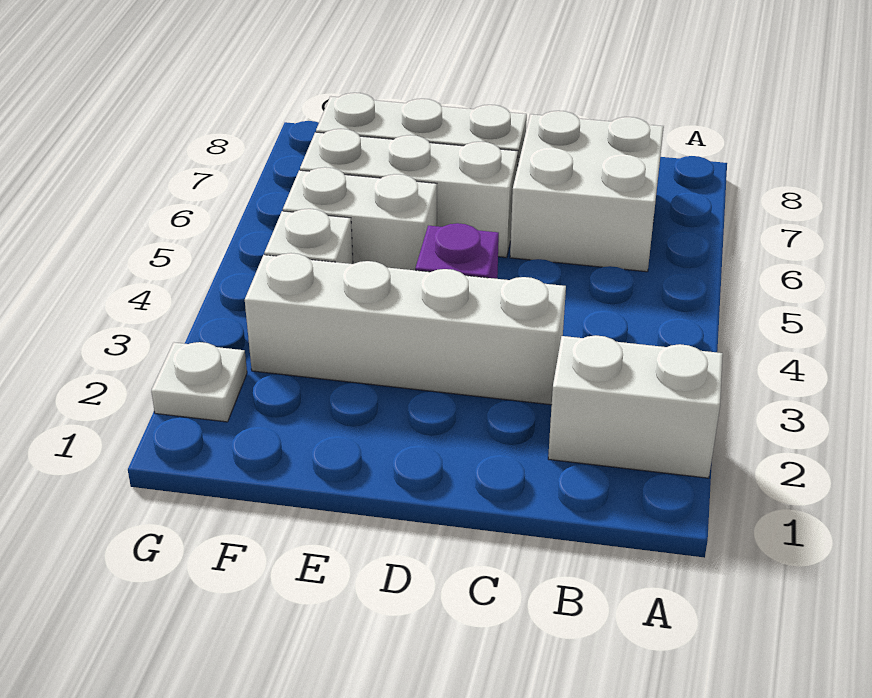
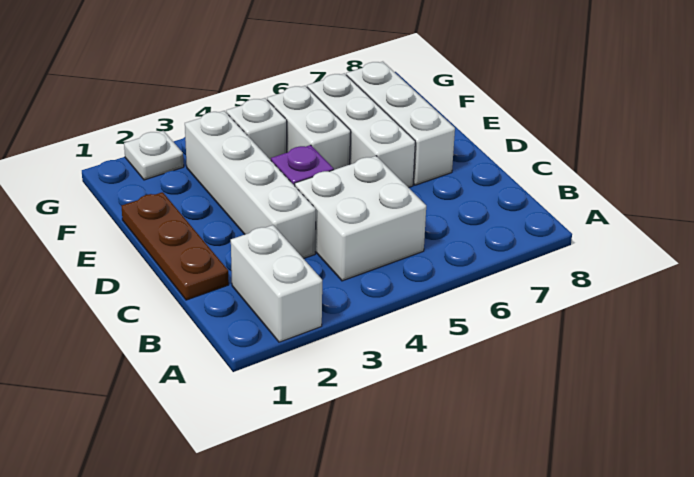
white 2x2 brick [510,111,664,272] -> white 2x2 brick moved to [295,156,426,281]
none -> brown 1x3 plate [121,192,229,300]

